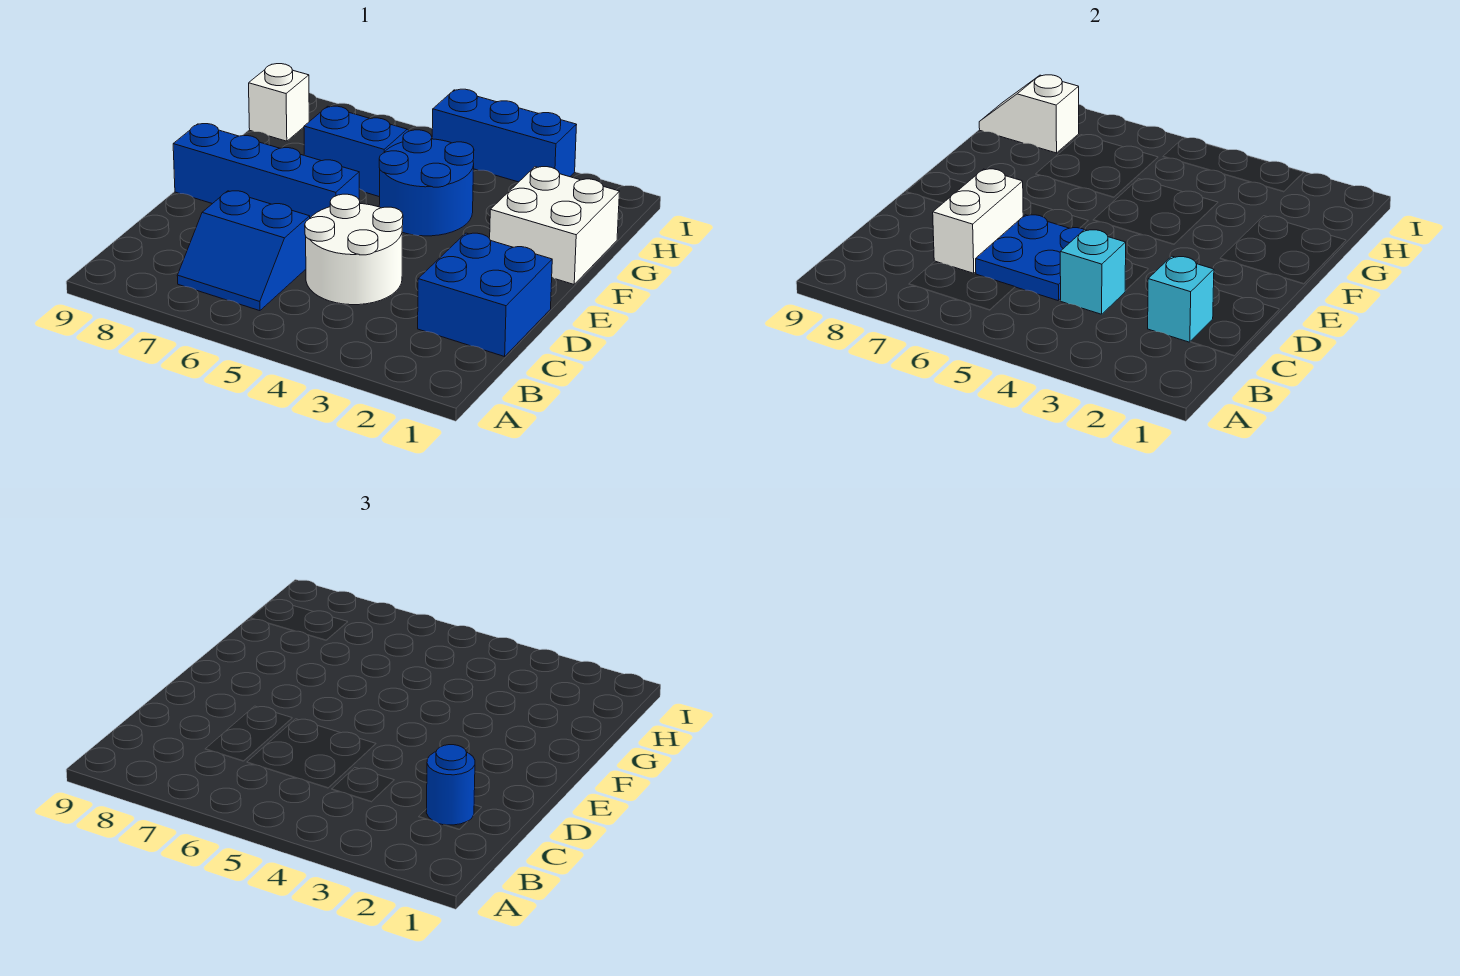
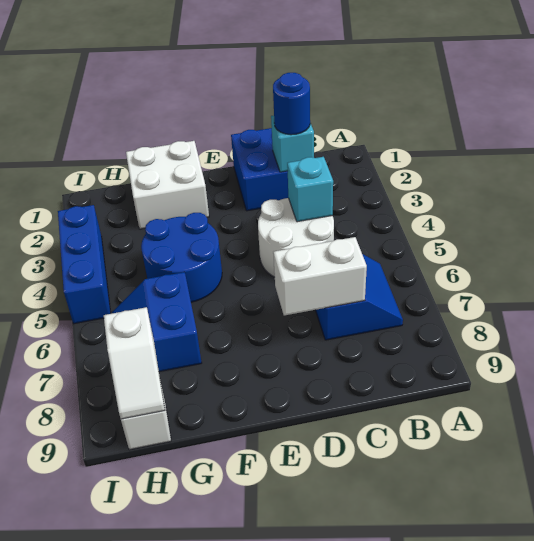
blue 2x2 plate [976,215,1084,301] -> none
blue 1x4 brick [173,124,359,218] -> none

